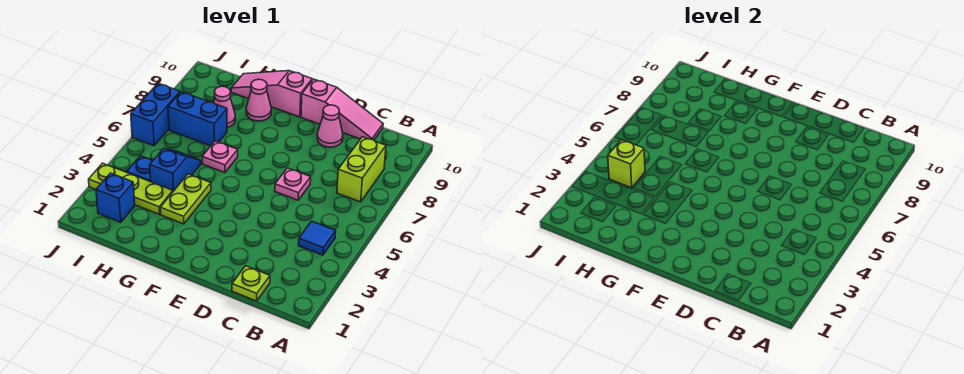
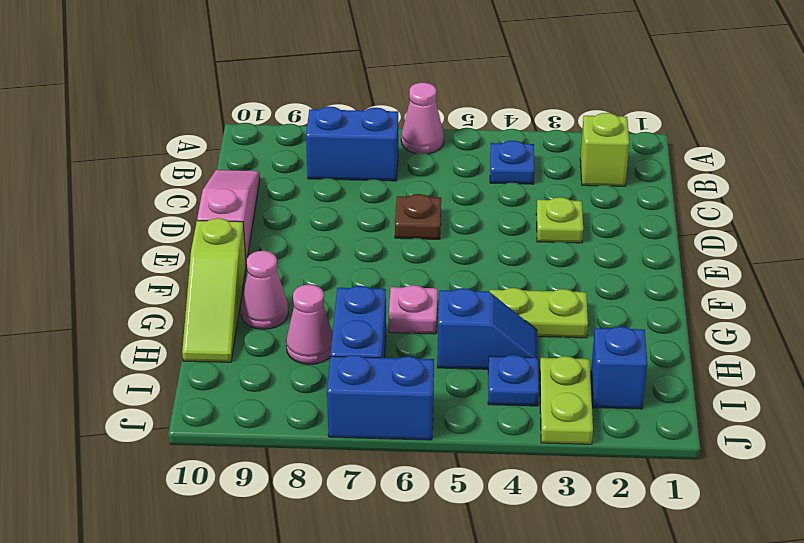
blue 1x1 tile [299,221,336,255] -> blue 1x1 plate [490,141,534,184]
lime 1x2 brick [337,137,386,202] -> blue 1x2 brick [306,107,398,181]
lime 1x1 plate [232,266,270,301] -> lime 1x1 plate moved to [536,197,583,243]
pink 1x1 plate [275,168,311,200] -> brown 1x1 plate [395,194,441,239]
pink 1x1 cone [317,105,343,147] -> pink 1x1 cone moved to [401,83,444,154]
pink 1x3 slope [231,71,312,117] -> lime 1x3 slope [182,218,246,362]
lime 1x3 plate [89,163,173,214] -> lime 1x2 plate [540,356,593,444]
blue 1x2 slope [150,148,201,191] -> blue 1x2 slope turned to [437,288,538,369]
lime 1x1 brick [608,140,645,188] -> lime 1x1 brick moved to [580,113,629,186]

